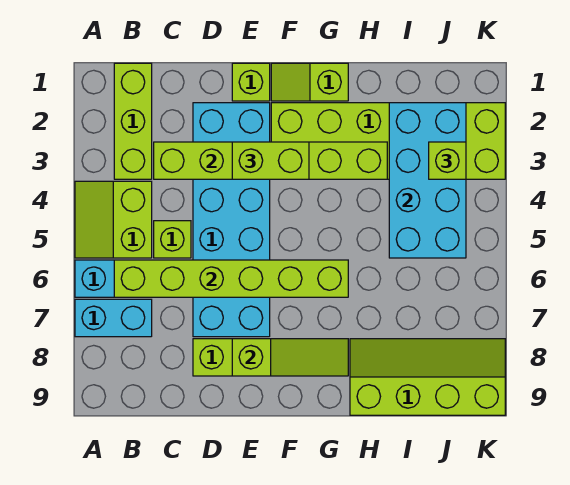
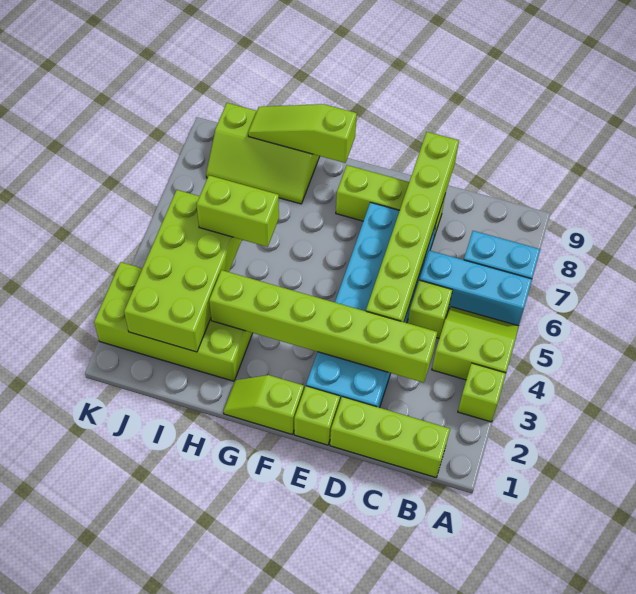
lime 2x2 slope [75,181,152,258] -> lime 2x2 slope turned to [432,307,518,380]
lime 1x3 brick [114,63,152,179] -> lime 1x3 brick turned to [330,397,450,477]
lime 1x6 brick [114,260,348,297] -> lime 1x6 brick turned to [366,132,459,322]
lime 1x2 brick [232,142,309,179] -> lime 1x2 brick moved to [197,175,279,247]
lime 1x3 slope [232,339,348,376] -> lime 1x3 slope moved to [248,104,357,163]
lime 1x2 slope [271,63,348,101] -> lime 1x2 slope turned to [224,375,304,434]
lime 2x6 brick [271,103,505,179] -> lime 2x4 brick [94,262,253,381]
lime 2x4 slope [350,339,505,415] -> lime 2x3 slope [206,103,320,204]
cyan 2x4 brick [389,103,466,258] -> lime 2x4 brick [124,190,242,352]
lime 1x1 brick [429,142,466,179] -> lime 1x1 brick moved to [458,363,506,422]

